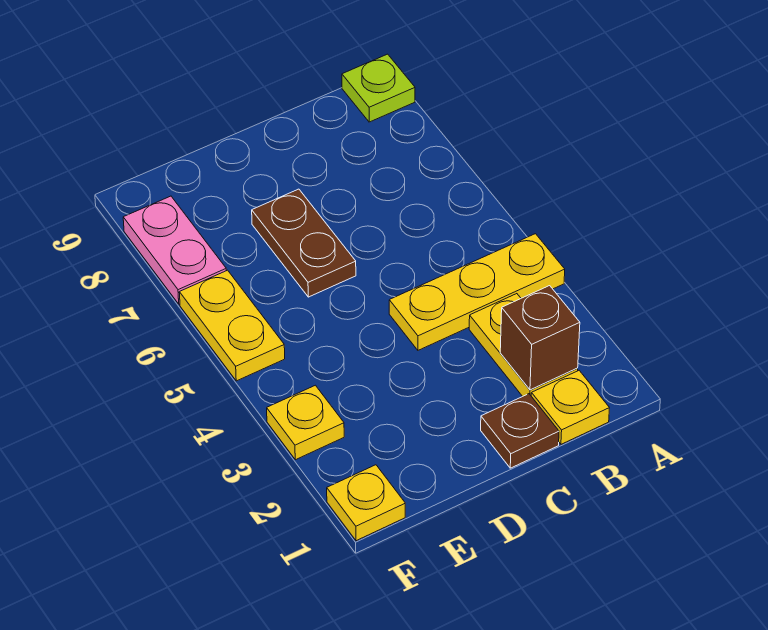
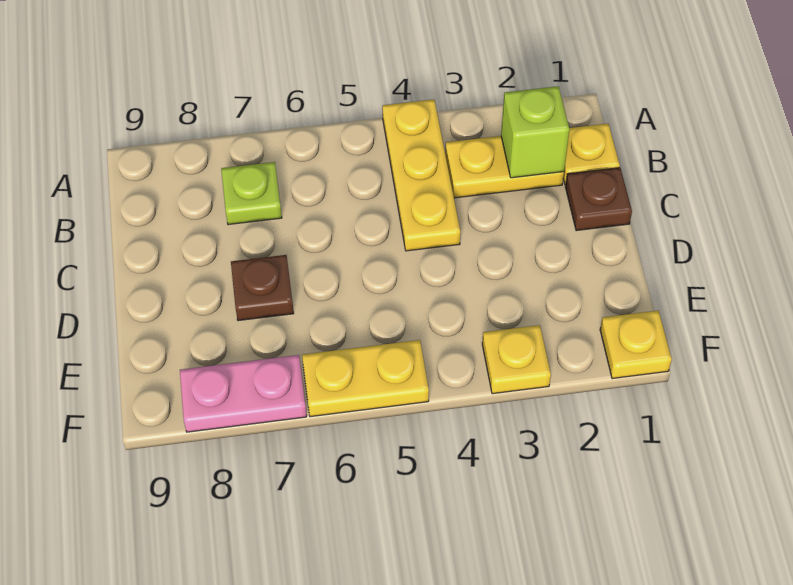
lime 1x1 plate [342,54,415,122] -> lime 1x1 plate moved to [221,162,282,225]
brown 1x1 brick [500,286,580,390] -> lime 1x1 brick [501,86,569,178]
brown 1x2 plate [252,189,356,297] -> brown 1x1 plate [231,255,294,321]

